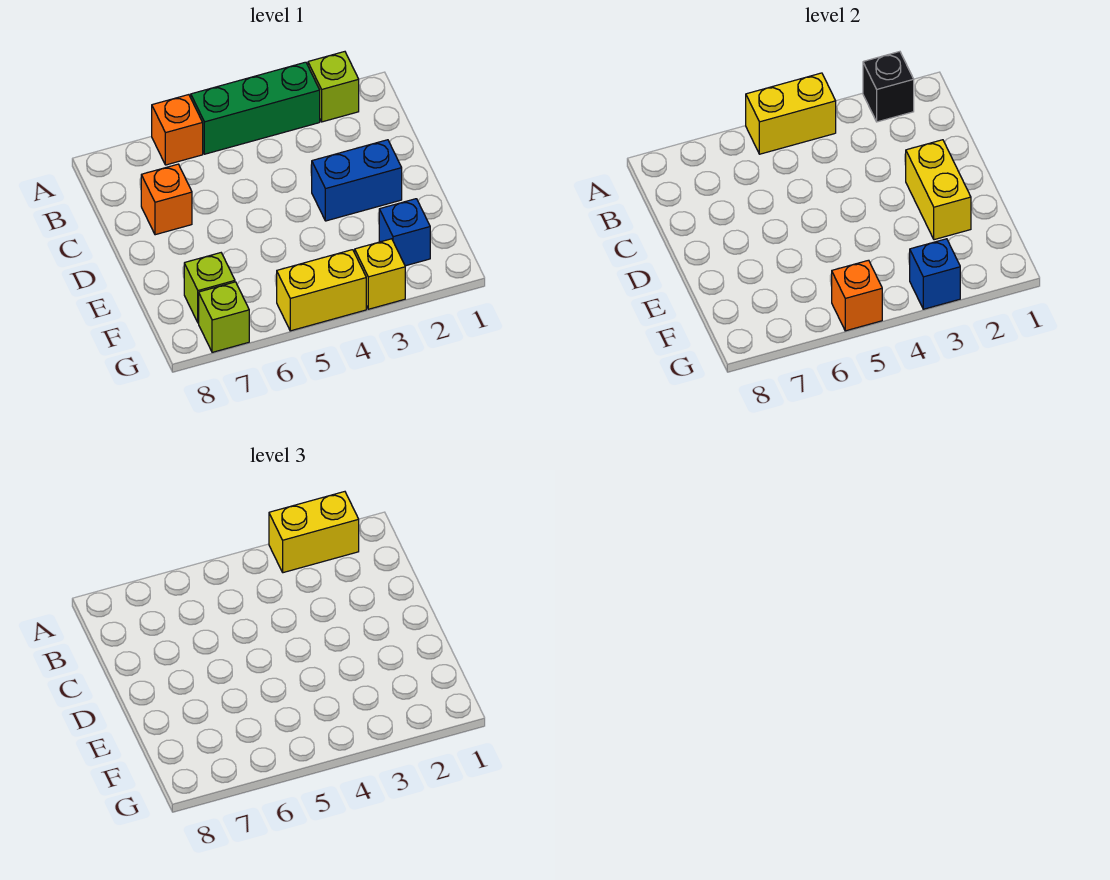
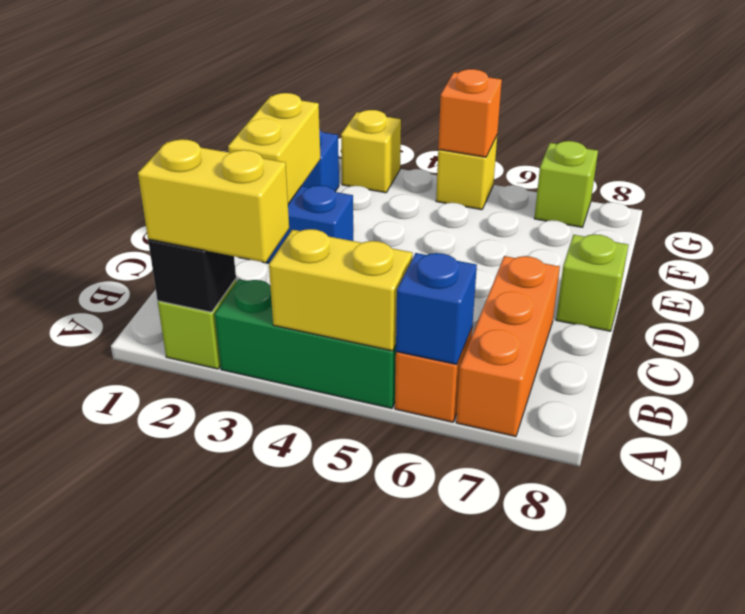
orange 1x1 brick [141,164,192,235] -> orange 1x3 brick [456,256,560,437]
lime 1x1 brick [184,253,235,323] -> lime 1x1 brick moved to [556,234,628,331]
blue 1x1 brick [910,239,960,309] -> blue 1x1 brick moved to [396,253,477,365]
yellow 1x2 brick [277,250,366,331] -> yellow 1x1 brick [436,136,497,210]

